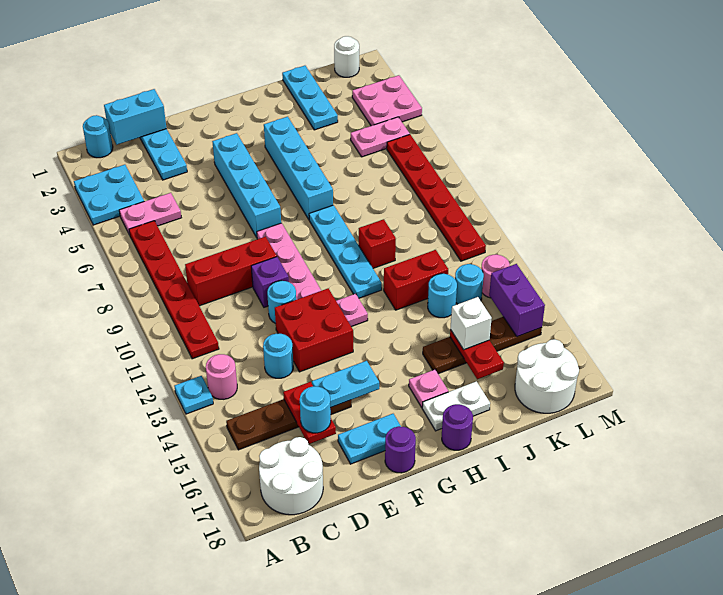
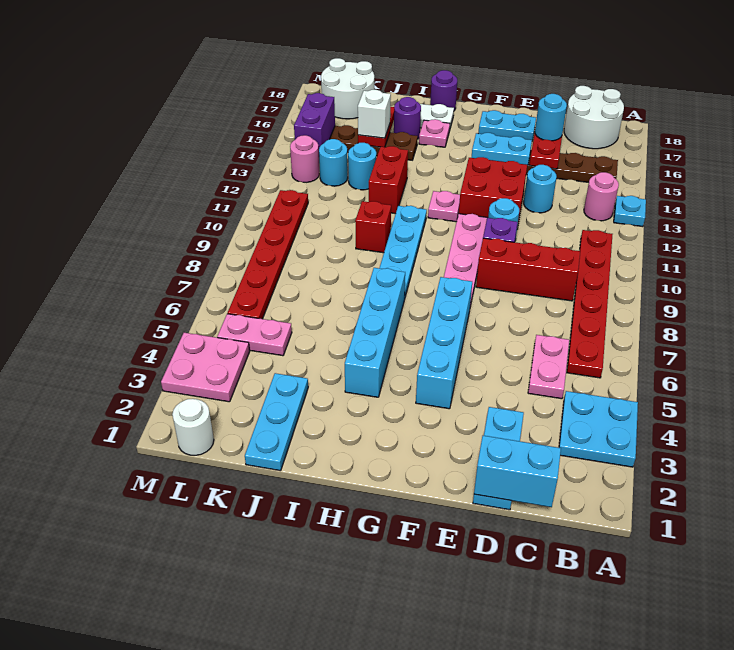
cyan 1x1 round brick [83,115,113,158] -> none
pink 1x2 plate [119,193,181,235] -> pink 1x2 plate turned to [528,335,569,399]
purple 1x1 round brick [385,426,416,473] -> purple 1x1 round brick moved to [394,97,421,139]
red 1x2 brick [384,250,448,310] -> red 1x2 brick turned to [369,146,408,214]

